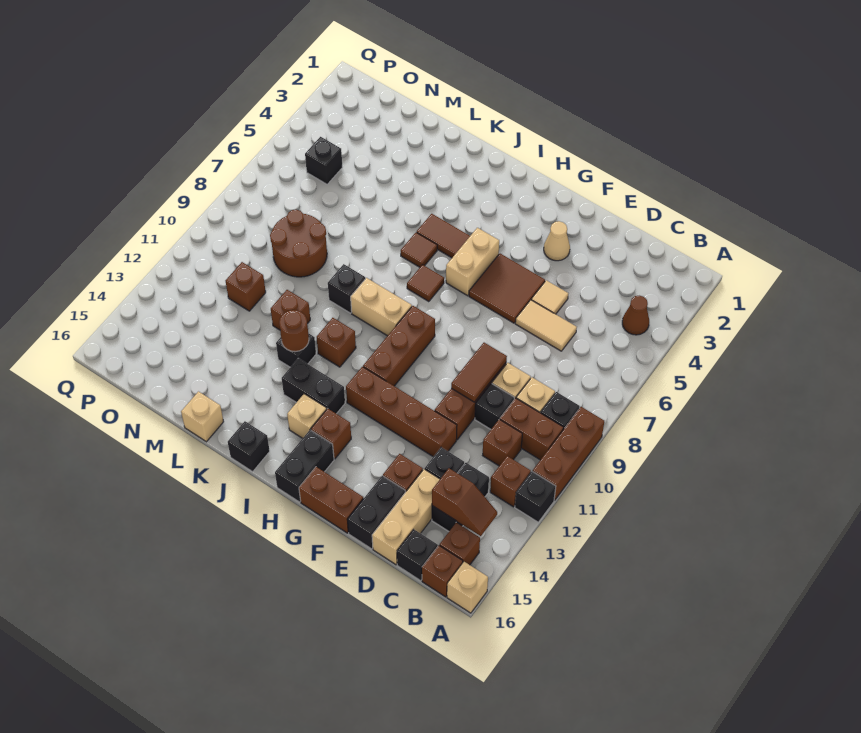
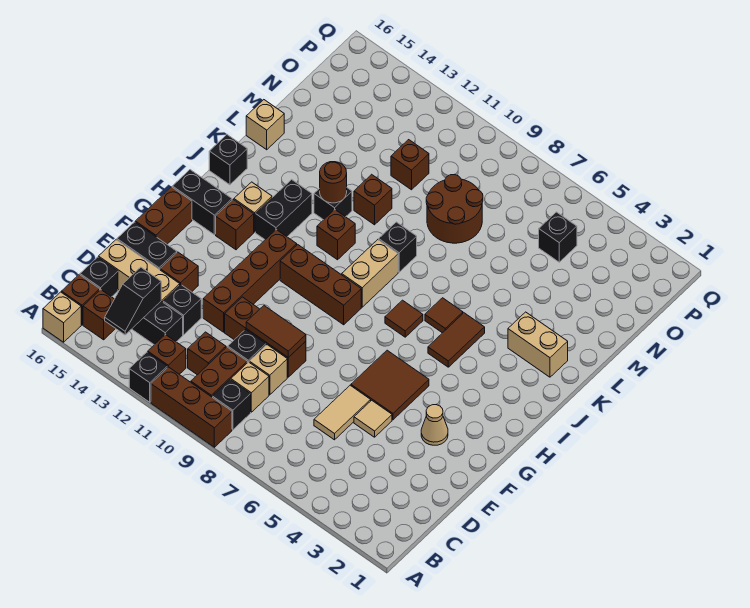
brown 1x1 cone [622,296,649,335] -> none
brown 1x2 slope [432,468,497,536] -> black 1x2 slope [105,267,161,335]
tan 1x2 brick [446,228,499,296] -> tan 1x2 brick moved to [508,312,568,377]

